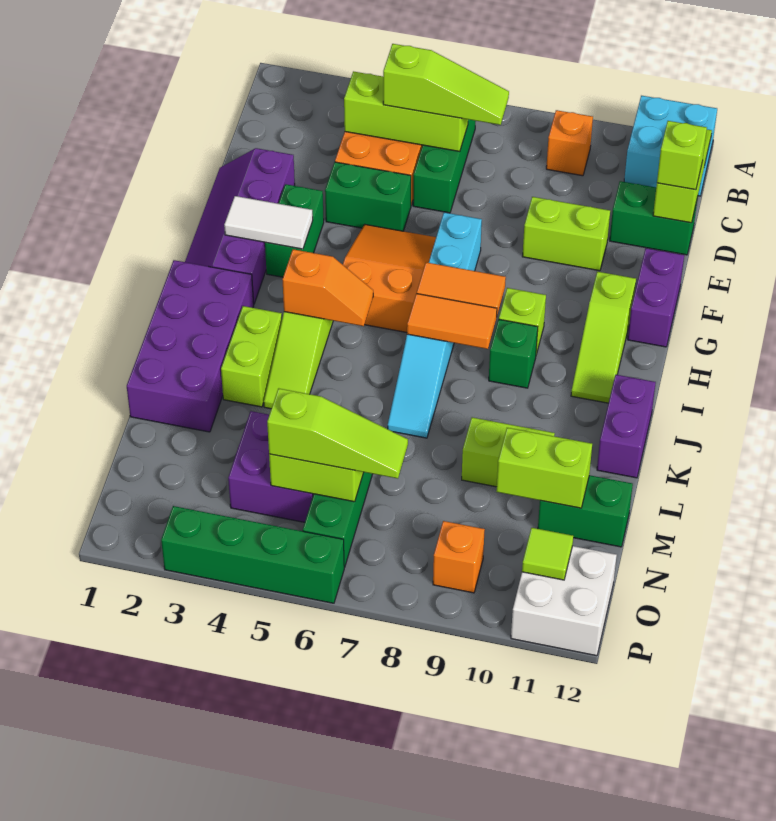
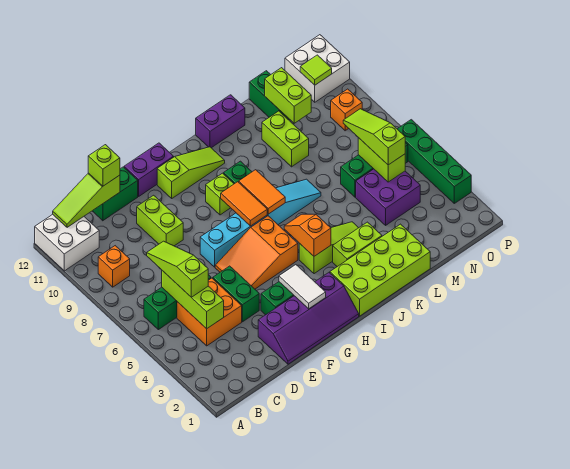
cyan 2x2 brick [624,96,717,196] -> white 2x2 brick [35,214,99,271]
green 1x2 brick [610,181,698,255] -> green 1x2 brick turned to [93,167,138,221]
purple 2x4 brick [127,260,254,432] -> lime 2x4 brick [330,224,430,316]

